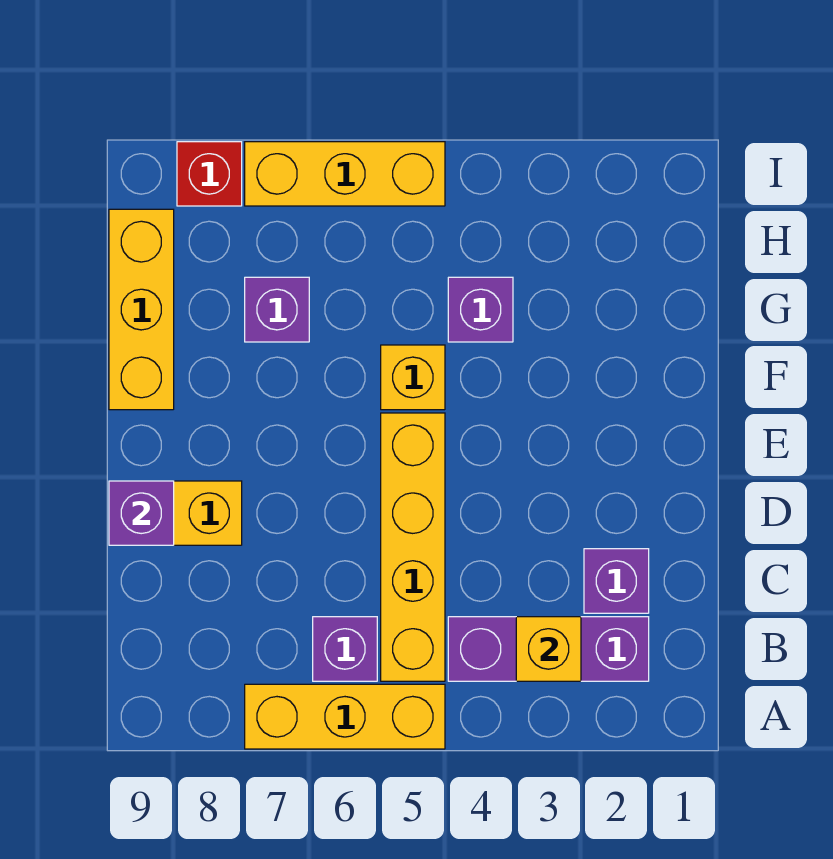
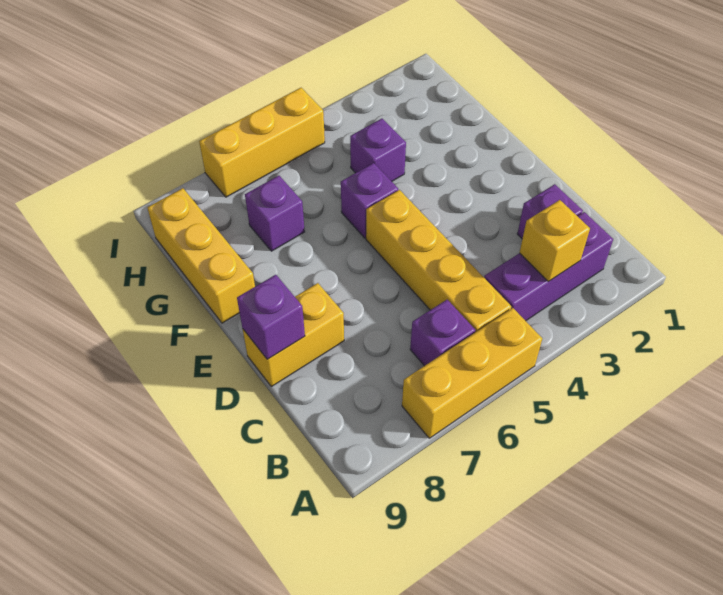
yellow 1x1 brick [381,345,445,410] -> purple 1x1 brick [341,163,398,238]
red 1x1 brick [177,142,242,206] -> none

